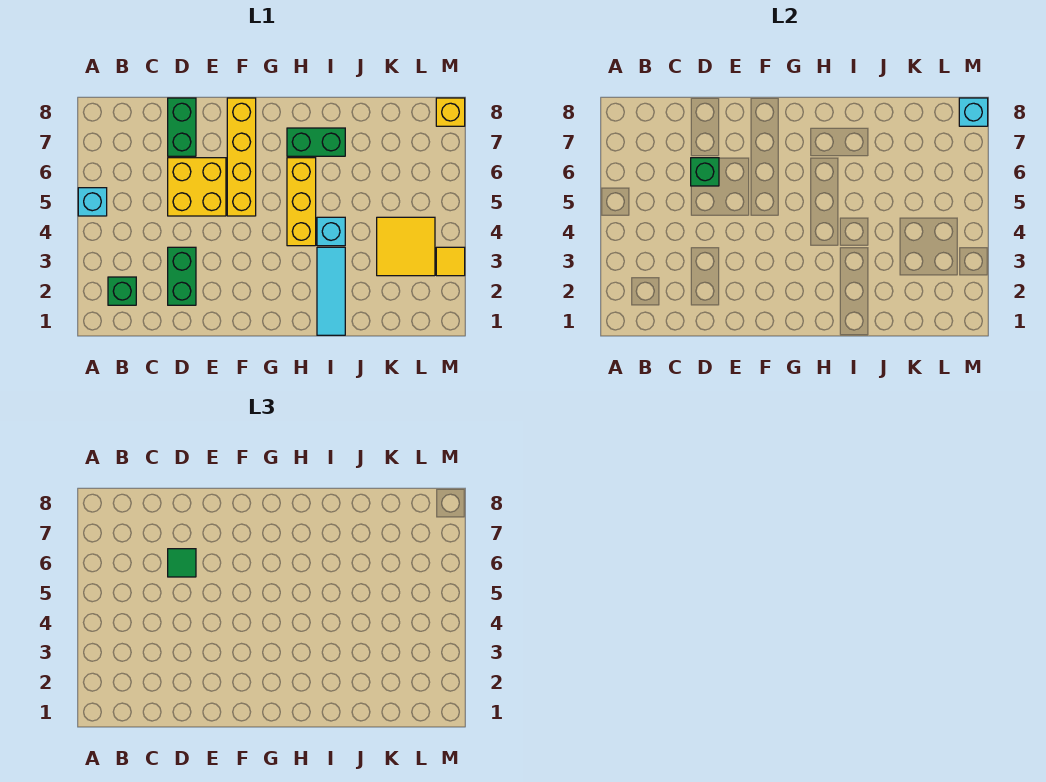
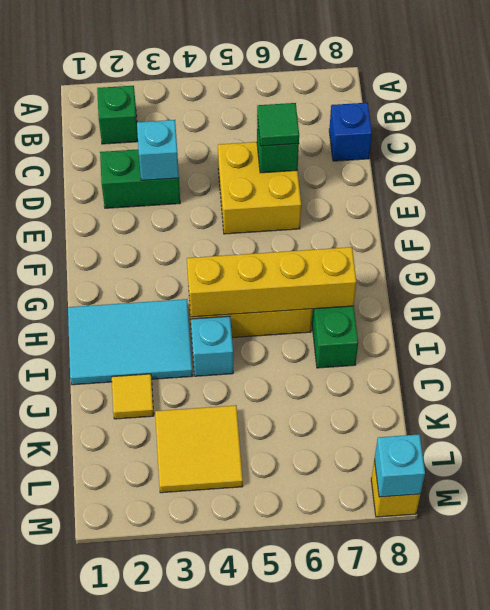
cyan 1x1 brick [78,188,107,216] -> cyan 1x1 brick moved to [137,120,179,180]
none -> blue 1x1 brick [329,103,372,161]
green 1x2 brick [168,98,196,156] -> none
yellow 1x4 brick [227,98,256,216] -> yellow 1x4 brick moved to [187,247,356,317]
cyan 1x3 tile [317,247,345,335] -> cyan 2x3 tile [68,299,192,385]
yellow 1x1 tile [436,247,465,276] -> yellow 1x1 tile moved to [112,374,154,419]

